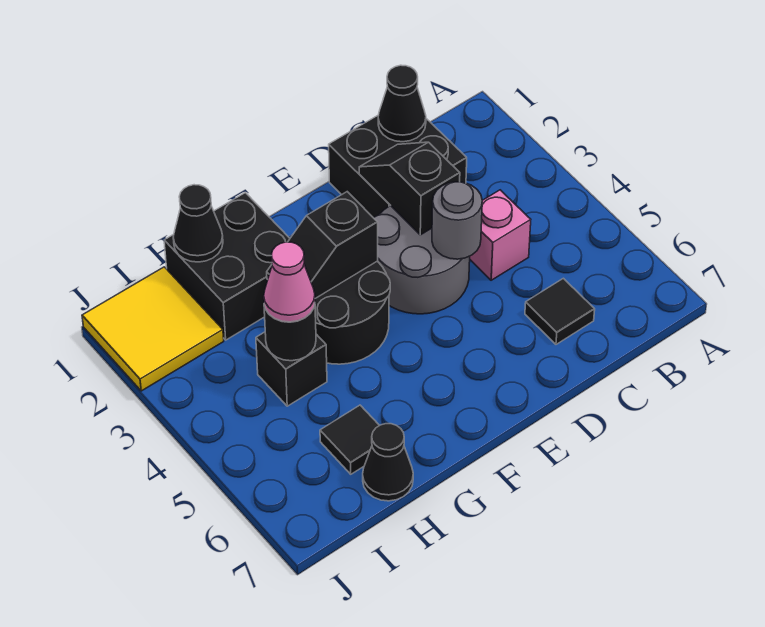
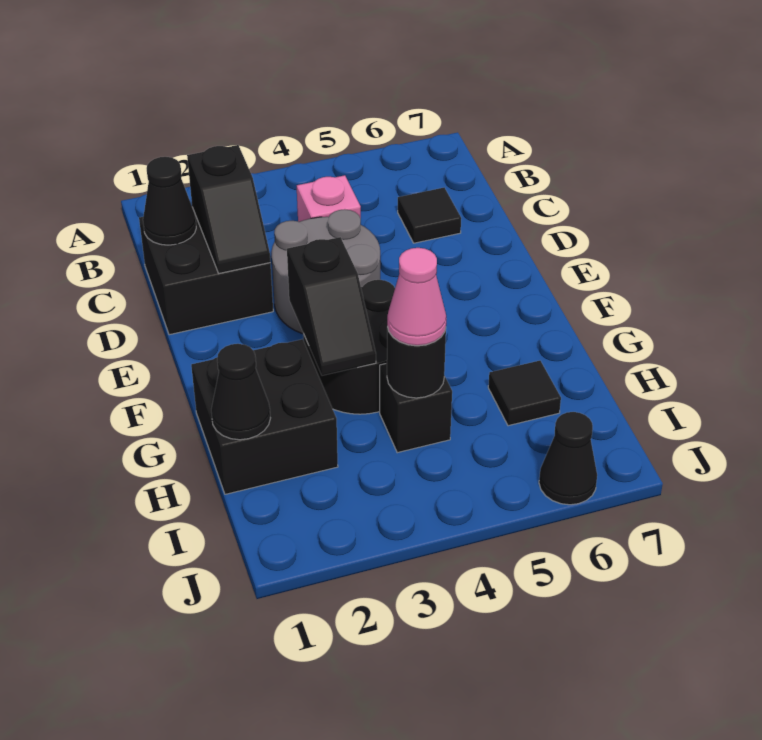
black 1x2 slope [359,142,460,235] -> black 1x2 slope turned to [187,145,270,273]
grey 1x1 round brick [432,182,482,259] -> none
black 1x1 cone [363,424,413,501] -> black 1x1 cone moved to [539,412,597,505]
yellow 2x2 tile [82,267,224,391] -> none

